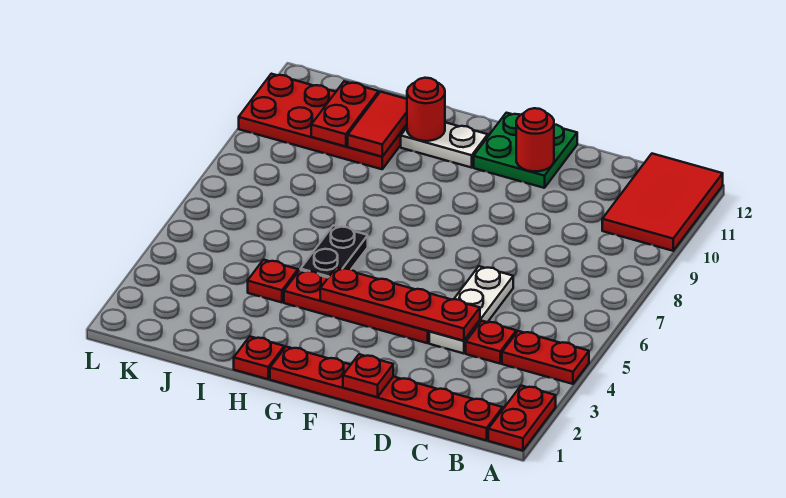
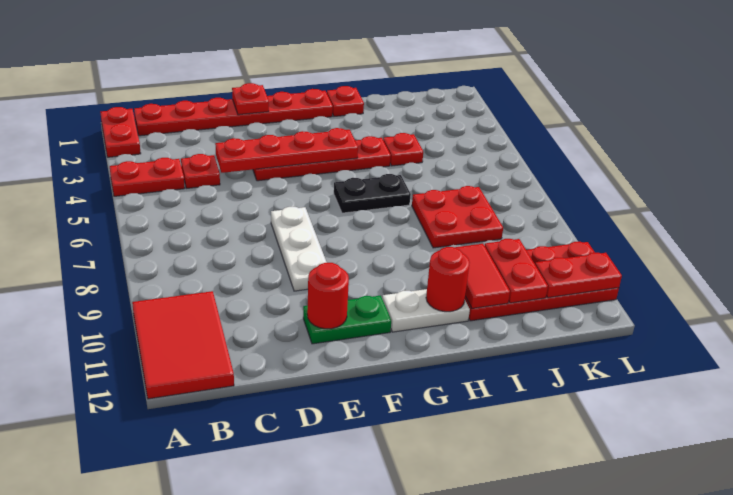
white 1x3 plate [429,266,513,353] -> white 1x3 plate moved to [271,207,327,291]
green 2x2 plate [474,113,577,188] -> green 1x2 plate [303,296,391,344]
black 1x2 plate [301,225,368,277] -> black 1x2 plate turned to [334,174,411,213]
none -> red 2x2 plate [412,186,503,248]
none -> red 1x2 plate [535,253,622,298]

